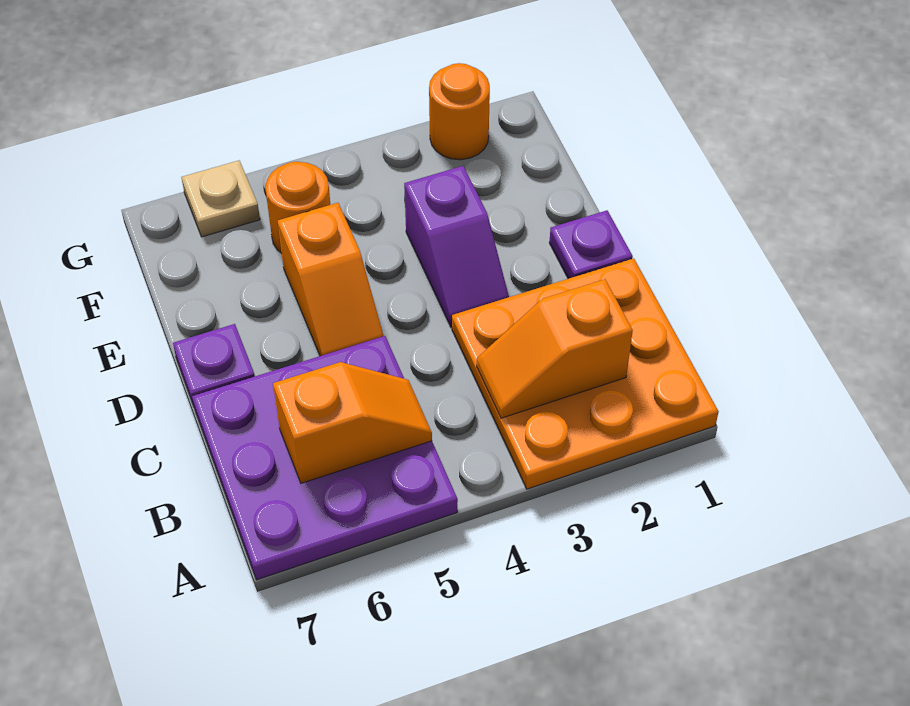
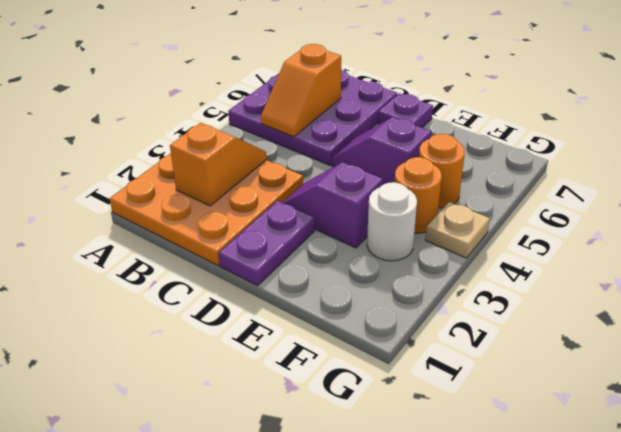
purple 1x1 plate [549,210,633,279] -> purple 1x2 plate [219,201,315,286]
orange 1x2 slope [278,203,383,356] -> purple 1x2 slope [332,117,431,184]
none -> white 1x1 round brick [367,182,417,261]
orange 1x1 round brick [429,63,490,160] -> orange 1x1 round brick moved to [395,157,442,233]
tan 1x1 plate [181,161,260,237] -> tan 1x1 plate moved to [425,202,490,258]

